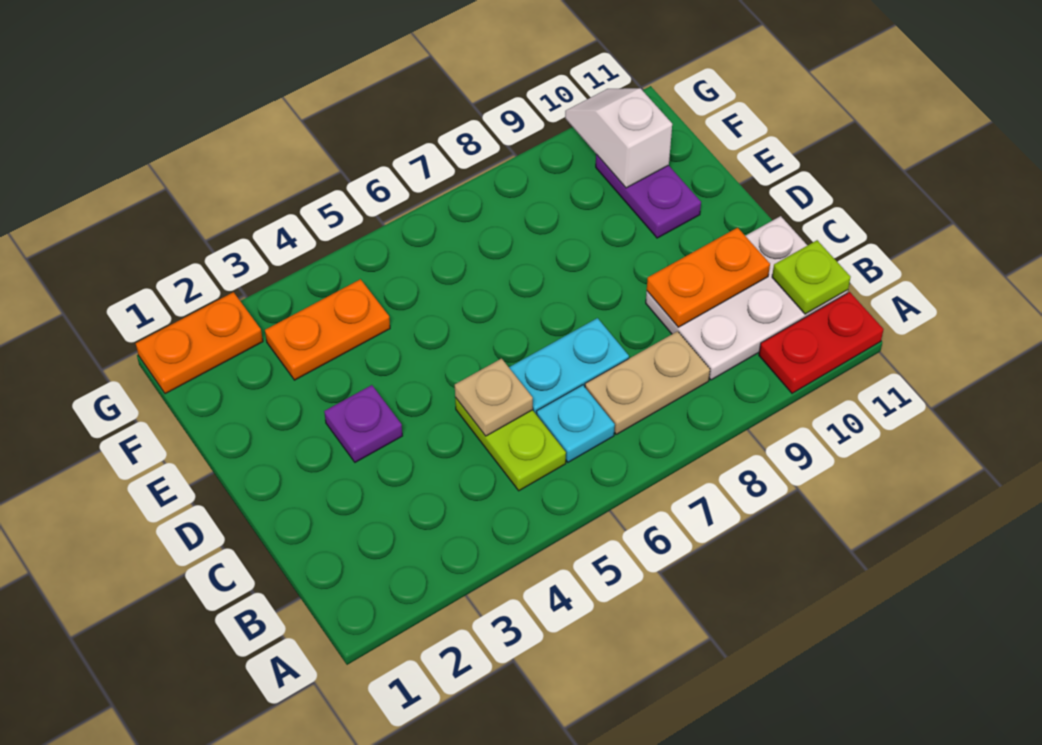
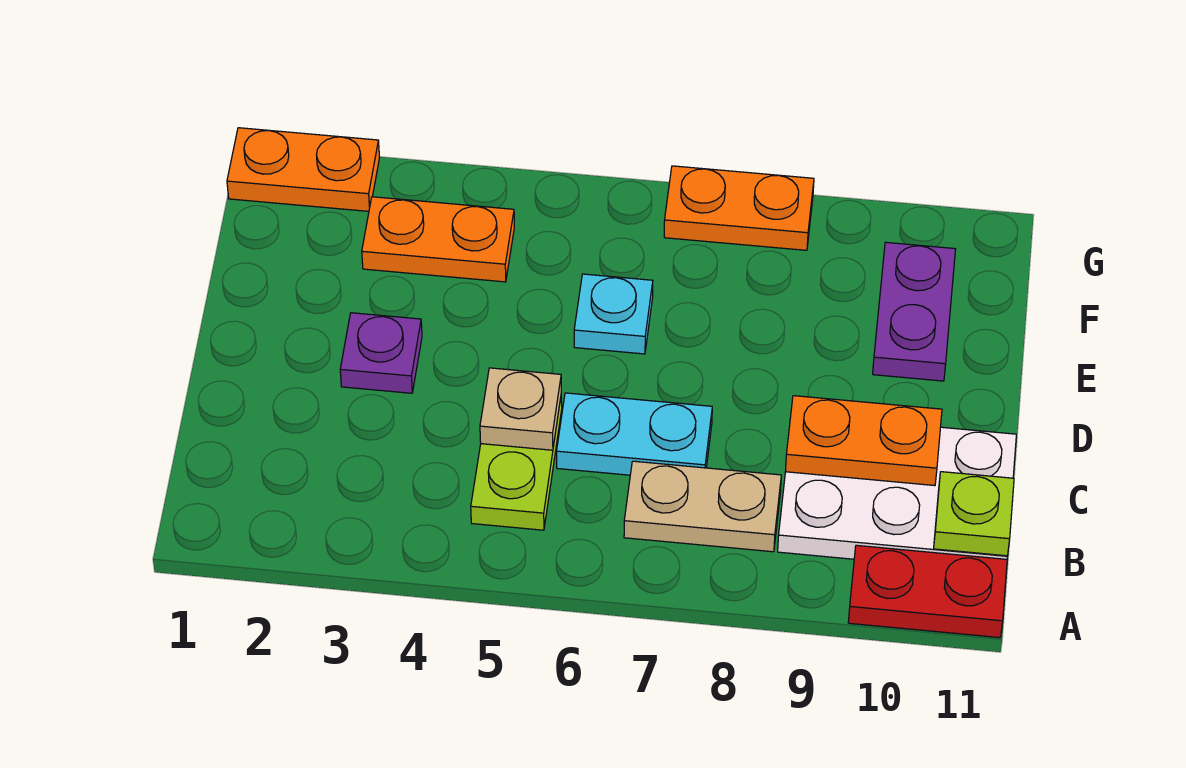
cyan 1x1 plate [537,385,615,462] -> cyan 1x1 plate moved to [574,274,653,354]
white 1x2 slope [565,88,672,188] -> none
none -> orange 1x2 plate [664,166,814,250]

